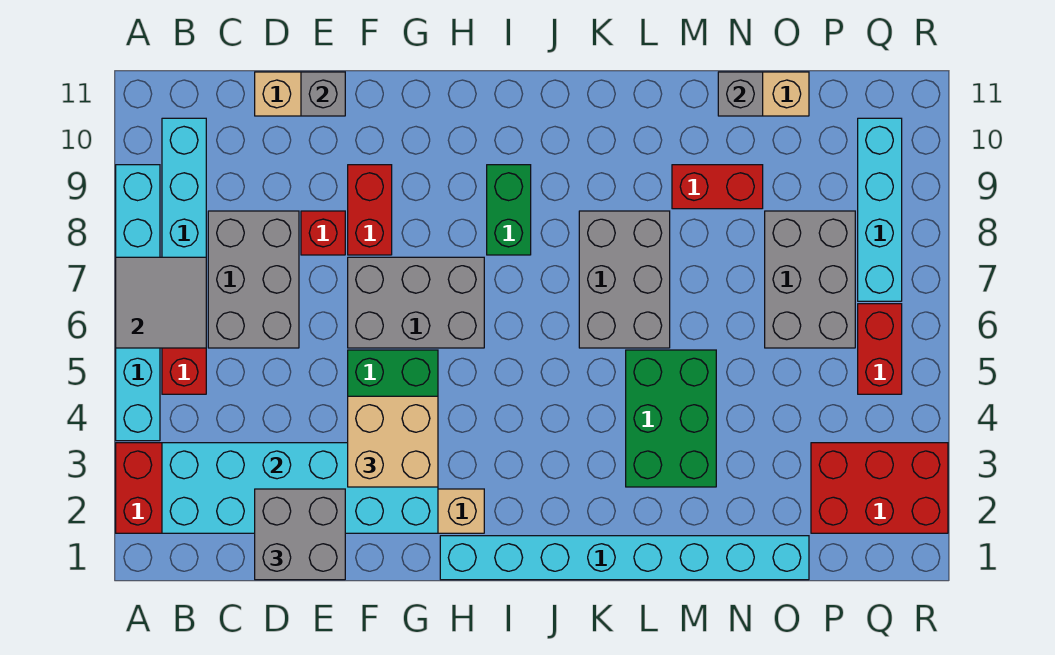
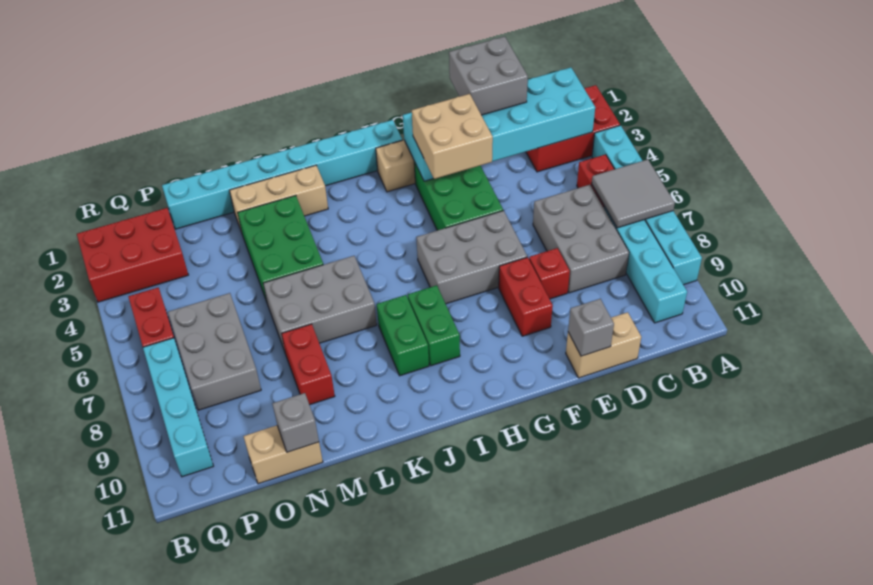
none -> green 1x2 brick [377,295,429,376]
none -> tan 1x3 brick [229,165,328,232]
grey 2x3 brick [579,211,670,348] -> grey 2x3 brick turned to [263,256,377,351]
red 1x2 brick [672,165,763,209] -> red 1x2 brick turned to [281,324,335,405]

